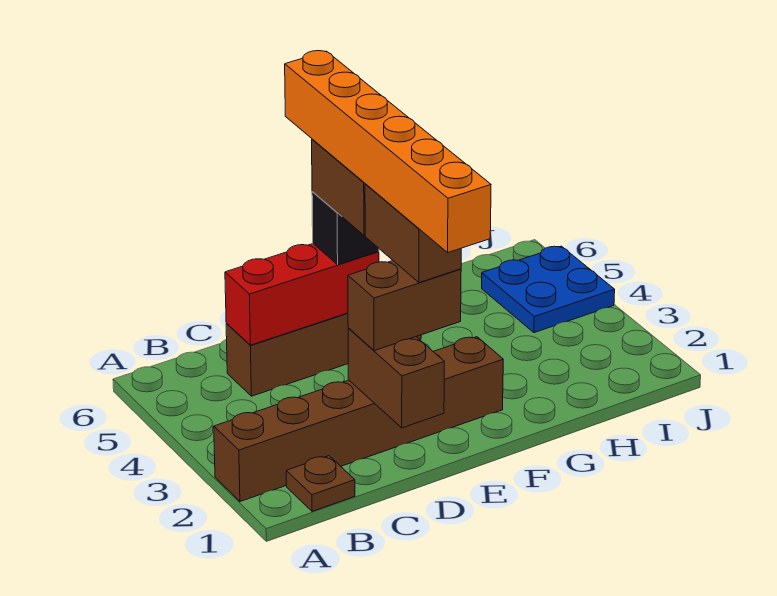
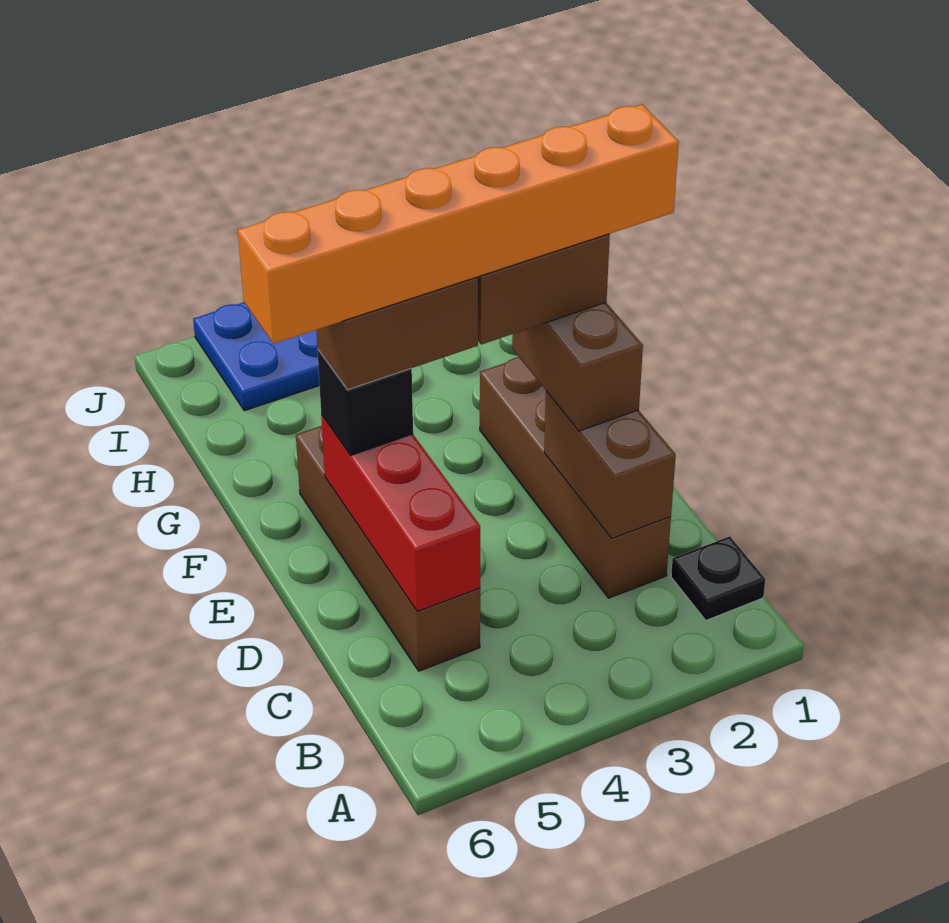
brown 1x6 brick [214,337,503,502] -> brown 1x4 brick [480,357,671,598]
brown 1x1 plate [286,456,355,511] -> black 1x1 plate [671,536,766,620]
brown 1x2 brick [348,328,444,428] -> brown 1x2 brick turned to [544,391,676,538]

